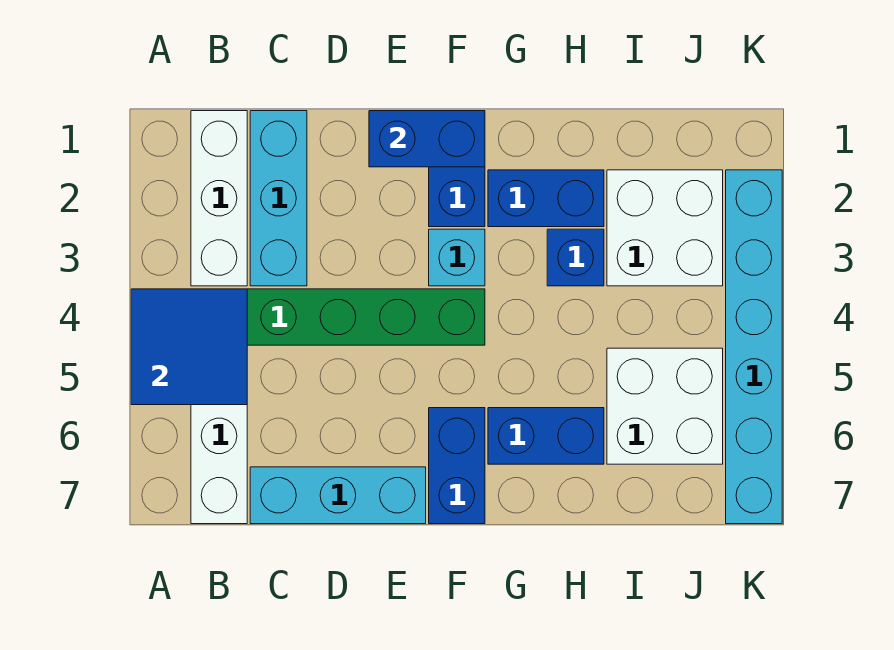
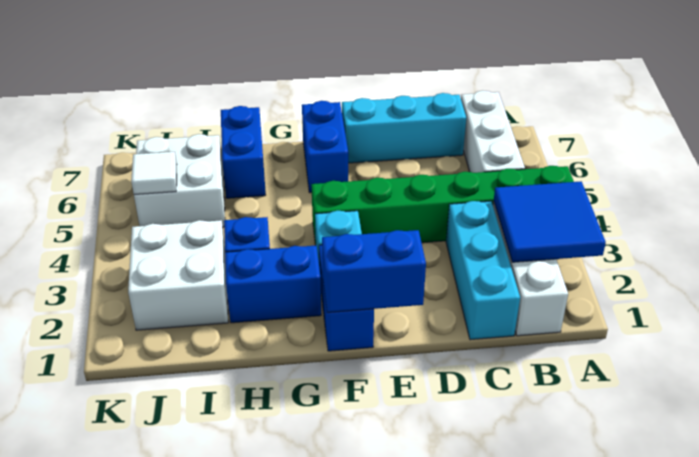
blue 2x2 tile [131,289,247,405] -> blue 2x2 tile moved to [494,181,606,262]
blue 1x2 brick [488,408,604,464] -> blue 1x2 brick turned to [221,106,266,198]
none -> white 1x1 tile [131,152,177,194]
cyan 1x6 brick [726,170,782,524] -> none

